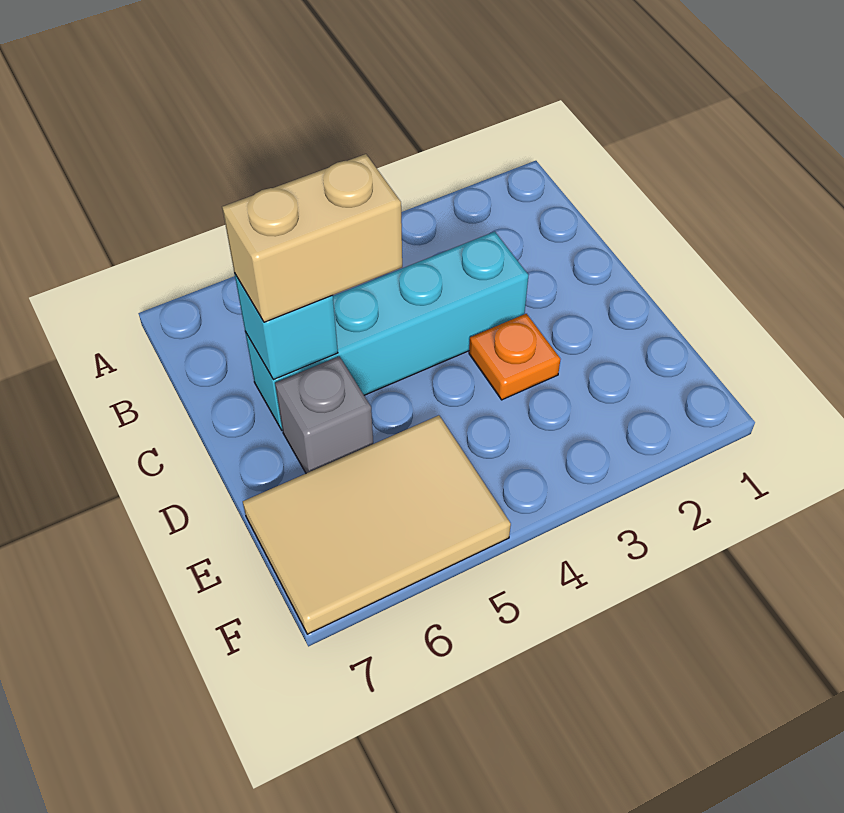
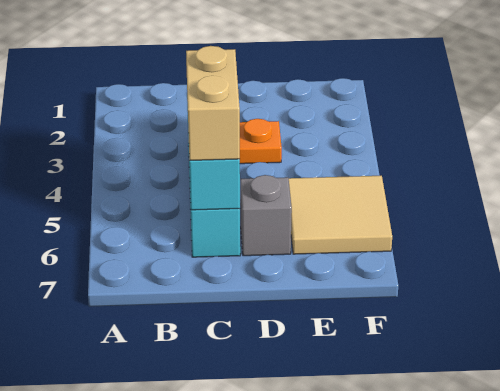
tan 2x3 tile [243,415,511,634] -> tan 2x2 tile [289,176,392,254]

